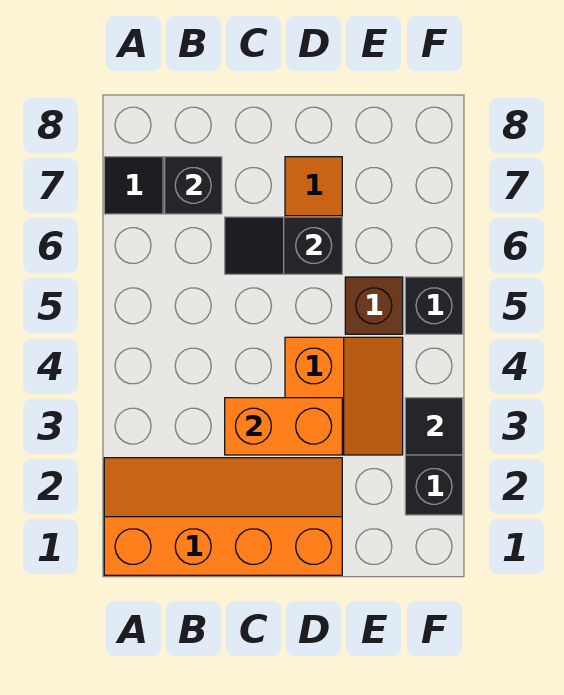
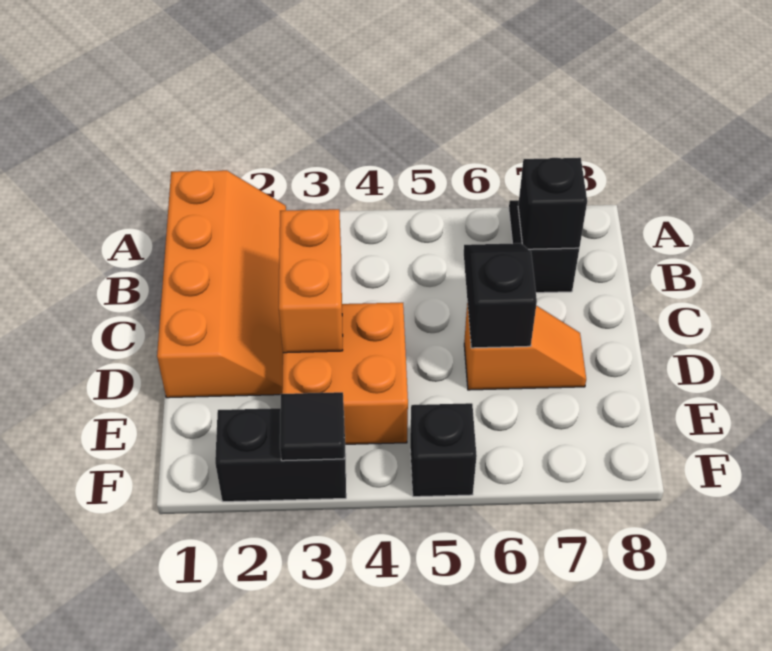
orange 2x2 slope [285,337,403,455] -> orange 2x2 brick [282,303,408,444]
brown 1x1 brick [345,277,403,334] -> none

